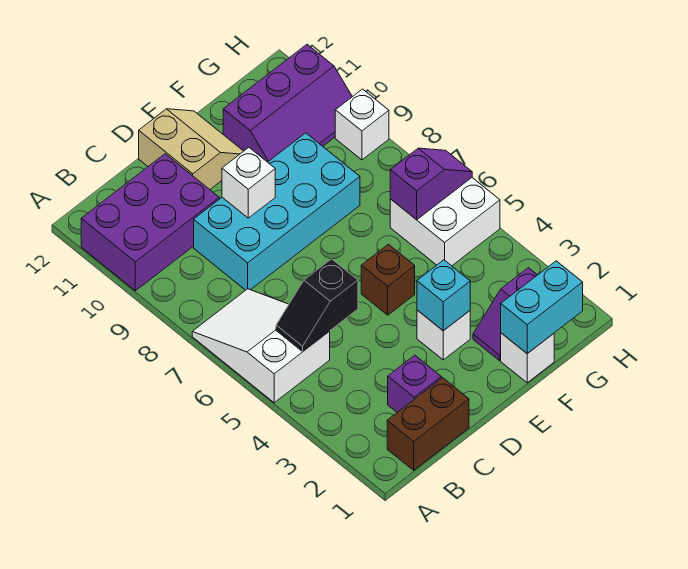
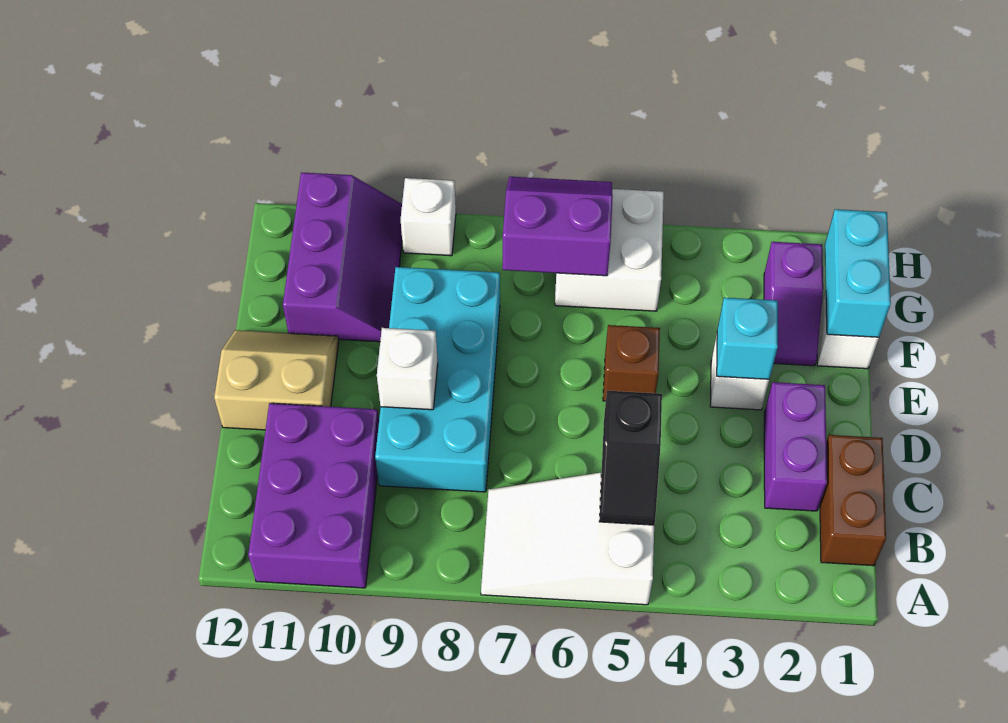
purple 1x1 brick [388,355,441,412] -> purple 1x2 brick [764,382,827,511]
purple 1x2 slope [390,148,472,220] -> purple 2x2 slope [503,177,613,276]

